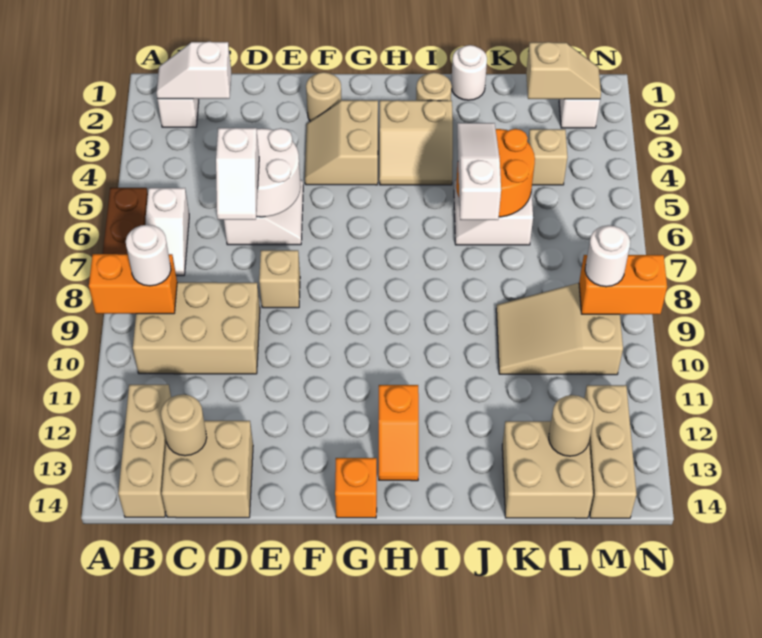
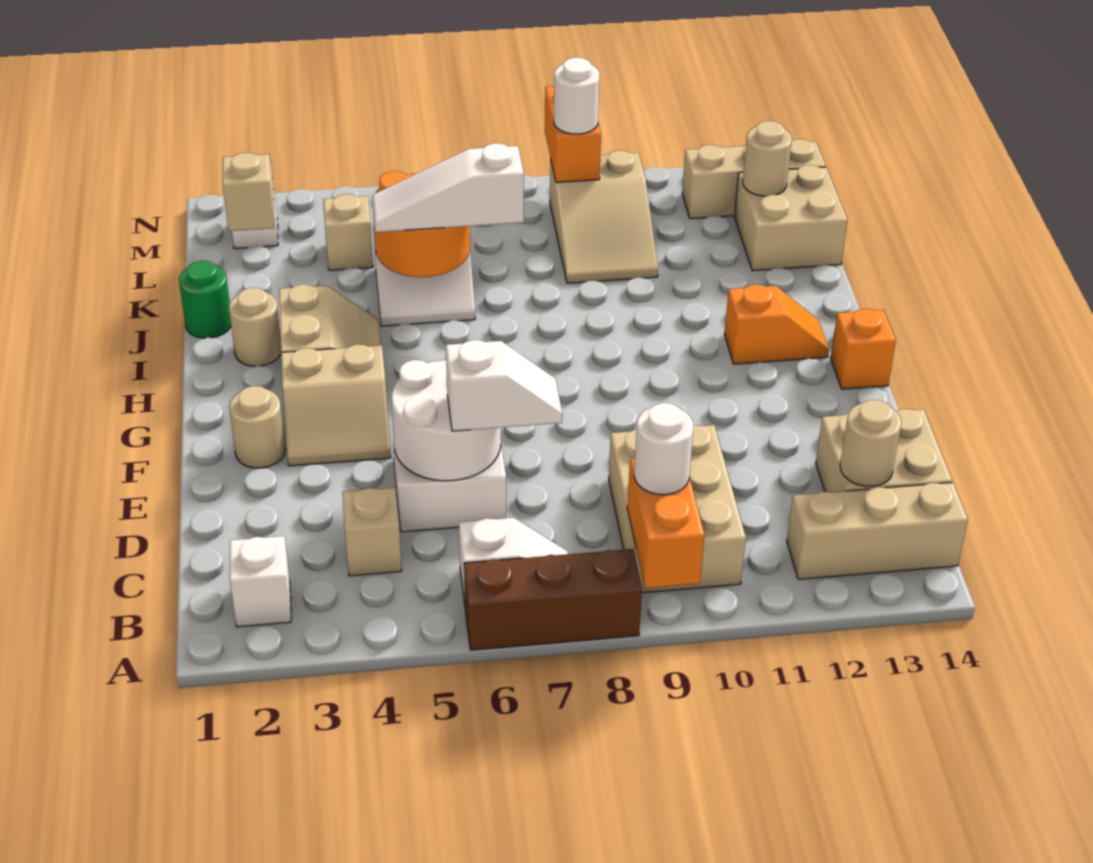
white 1x2 slope [156,41,231,99] -> none
tan 1x1 brick [259,250,300,308] -> tan 1x1 brick moved to [342,488,402,576]
white 1x1 round brick [451,45,487,100] -> green 1x1 round brick [179,261,231,338]

